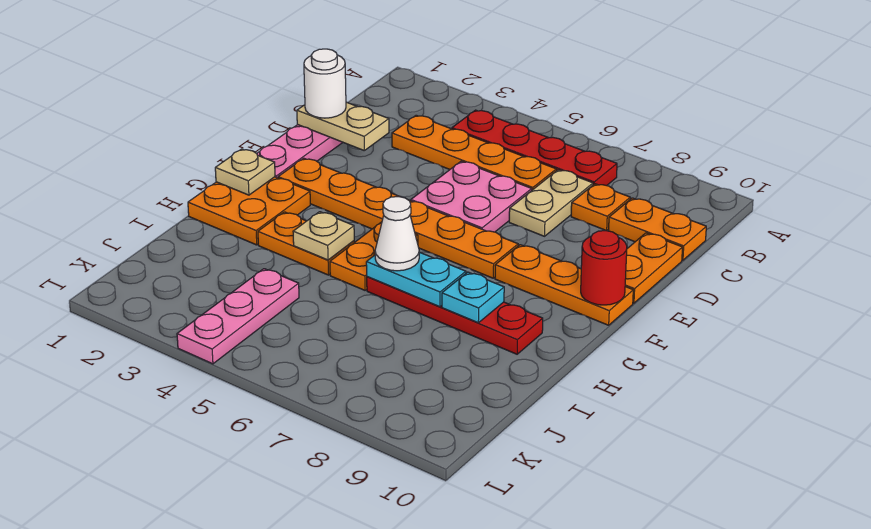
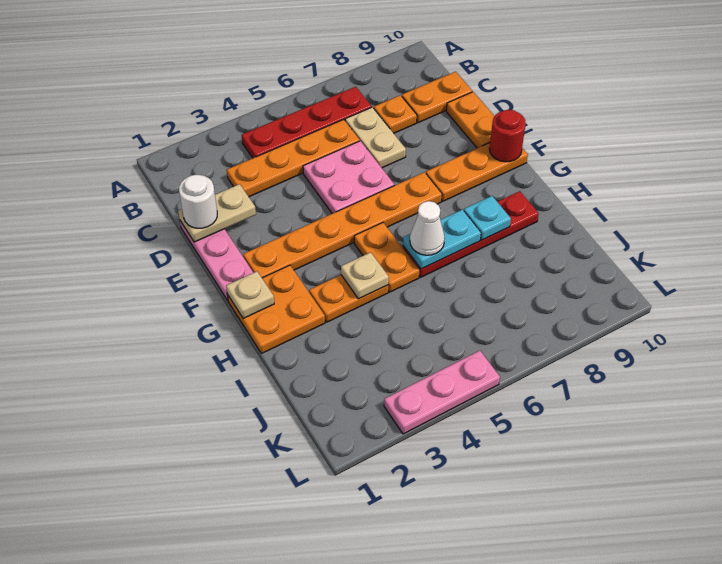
pink 1x3 plate [177,269,299,364] -> pink 1x3 plate turned to [384,351,500,434]

